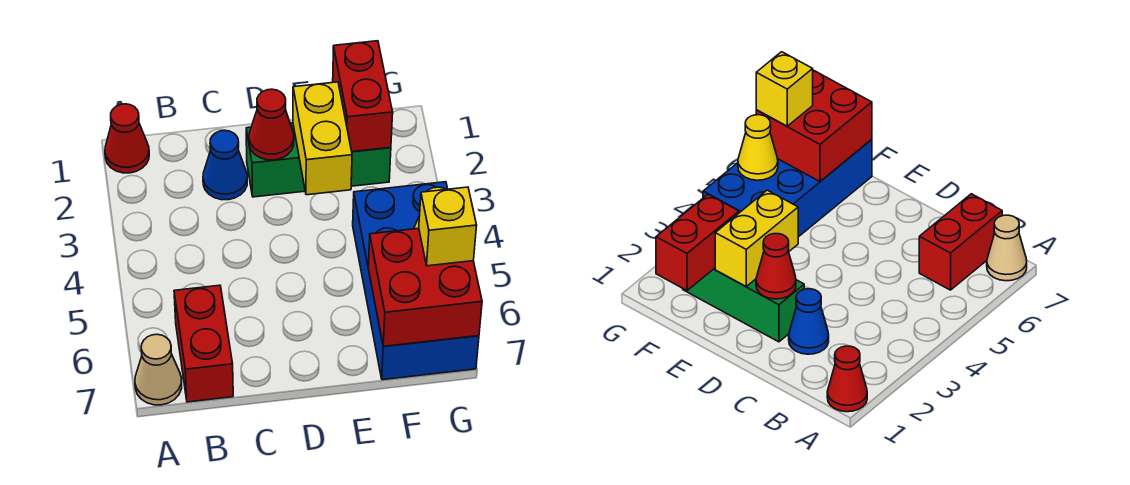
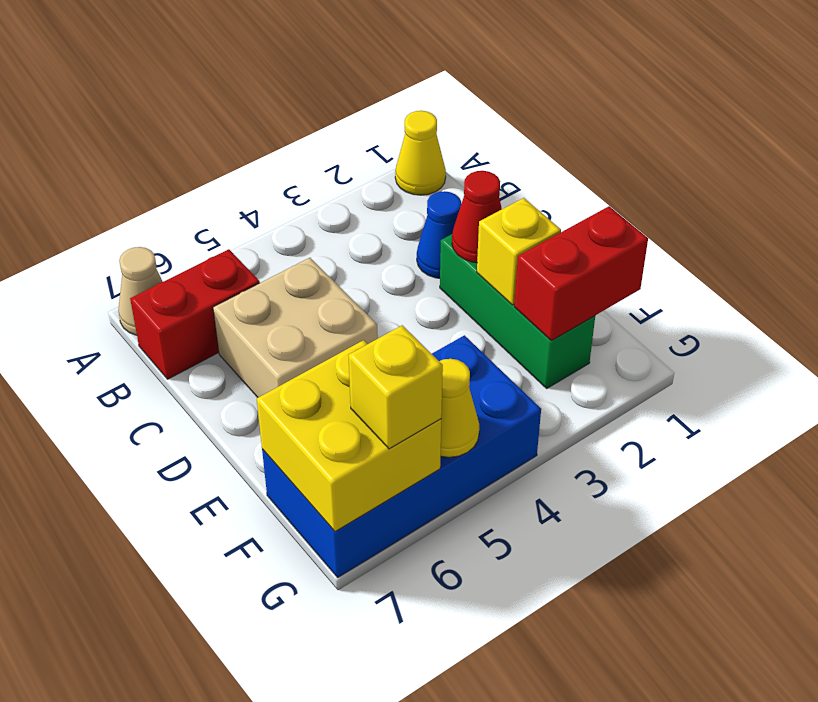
red 1x1 cone [105,104,149,173] -> yellow 1x1 cone [395,111,446,195]
none -> tan 2x2 brick [213,258,378,397]
yellow 1x2 brick [293,82,352,195] -> yellow 1x1 brick [477,198,561,305]
red 2x2 brick [368,228,482,346] -> yellow 2x2 brick [257,340,441,532]

